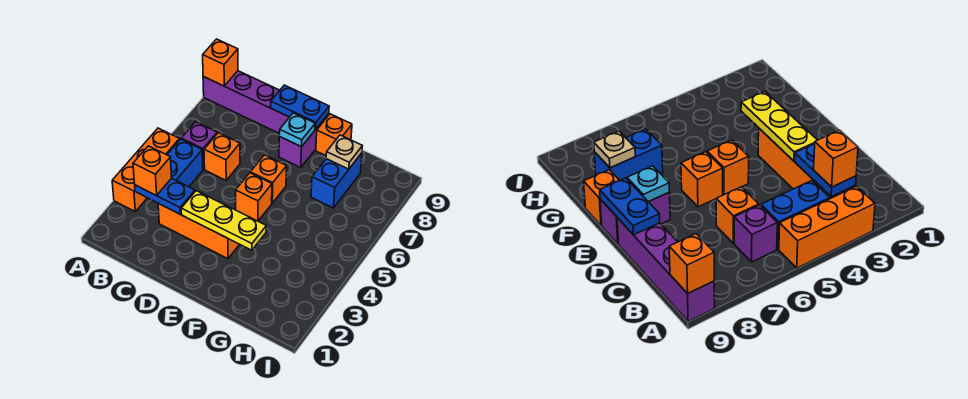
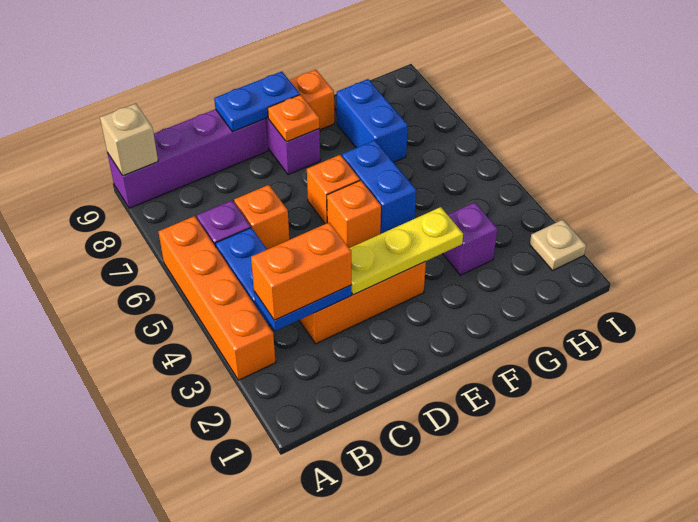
orange 1x3 brick [112,128,180,211] -> orange 1x4 brick [158,216,276,380]
orange 1x1 brick [203,39,238,86] -> tan 1x1 brick [100,103,158,176]
orange 1x1 brick [133,146,172,196] -> orange 1x2 brick [251,222,351,320]
cyan 1x1 plate [279,113,315,147] -> orange 1x1 plate [268,95,319,142]
none -> blue 1x2 brick [342,140,416,234]
none -> purple 1x1 brick [443,202,497,275]
tan 1x1 plate [326,135,362,169] -> tan 1x1 plate moved to [530,220,586,270]

